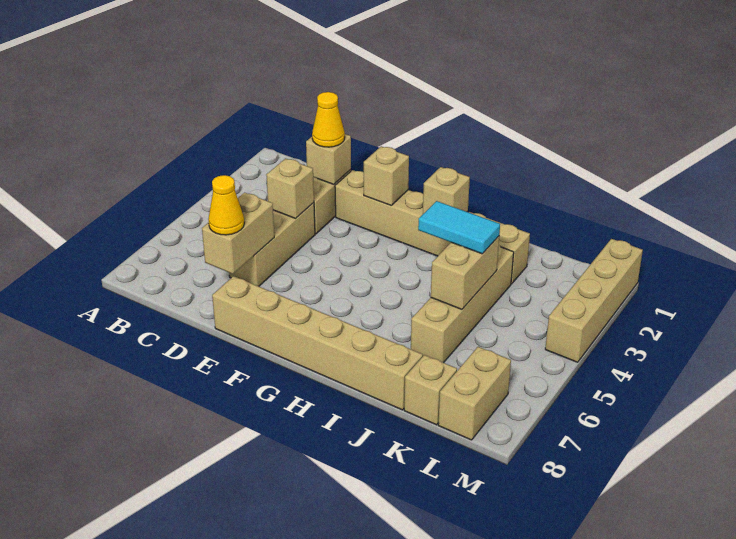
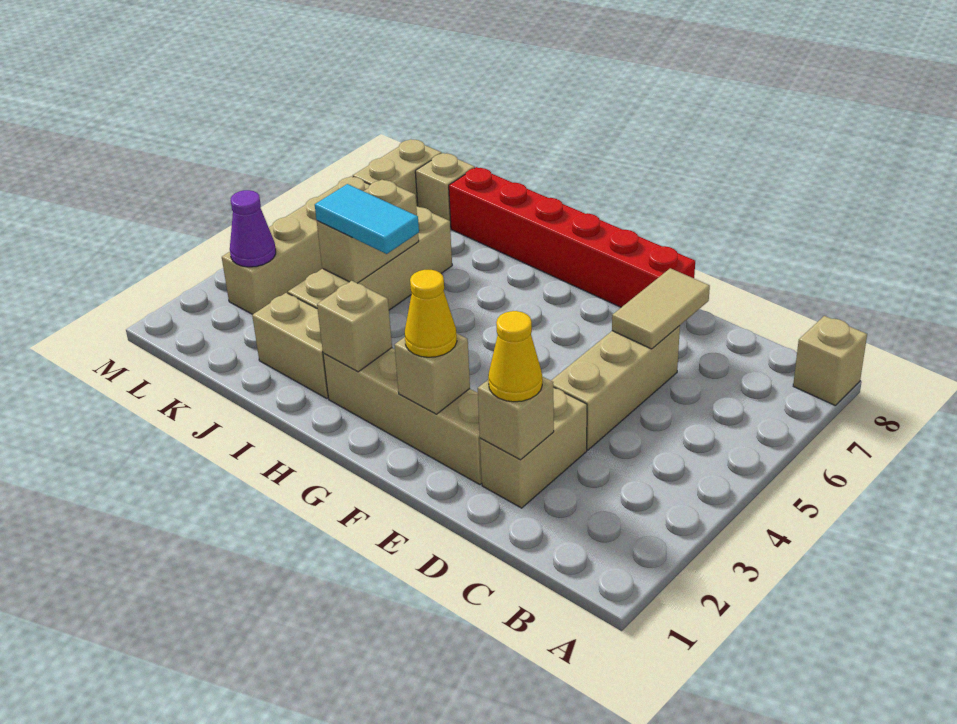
tan 1x1 brick [266,158,314,218] -> tan 1x1 brick moved to [793,316,867,405]
tan 1x2 brick [202,193,274,274] -> tan 1x2 tile [612,268,710,349]
yellow 1x1 cone [208,175,244,235] -> yellow 1x1 cone moved to [405,270,457,357]
tan 1x6 brick [212,276,423,410] -> red 1x6 brick [449,167,695,307]
none -> purple 1x1 cone [230,190,276,267]
tan 1x4 brick [545,239,643,362] -> tan 1x4 brick moved to [222,176,370,314]

